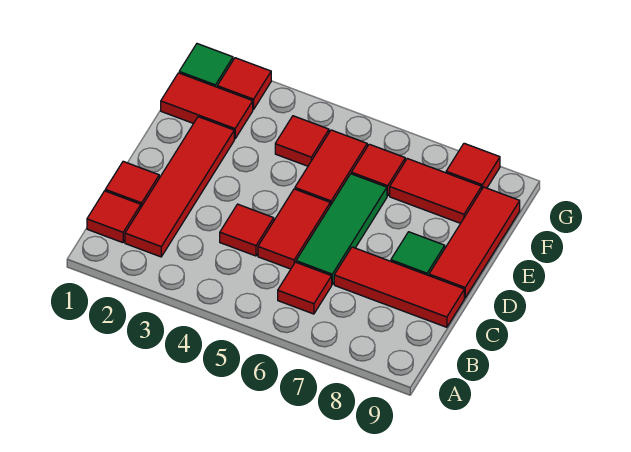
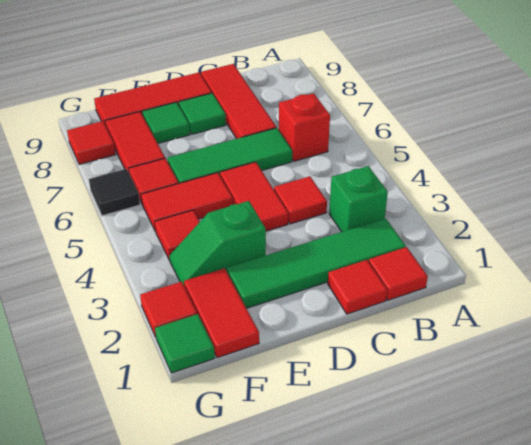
red 1x4 tile [125,117,234,257] -> green 1x4 tile [227,218,406,308]
none -> green 1x1 brick [329,166,388,232]
red 1x1 tile [278,262,332,314] -> red 1x1 brick [279,93,330,161]
red 1x2 tile [258,189,330,269] -> red 1x2 tile turned to [220,162,288,231]
none -> green 1x2 slope [169,201,266,284]
none -> green 1x1 tile [142,102,190,143]
none -> black 1x1 tile [89,169,140,216]

